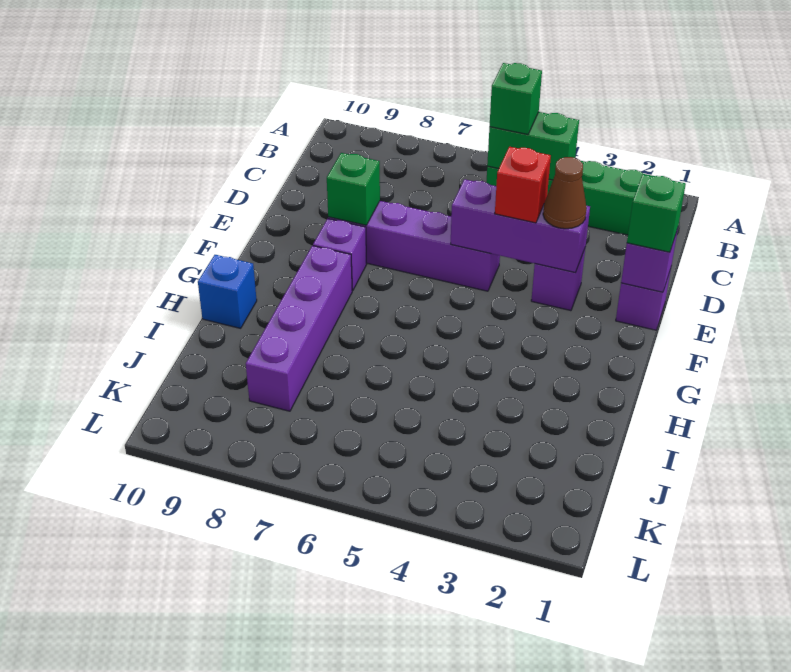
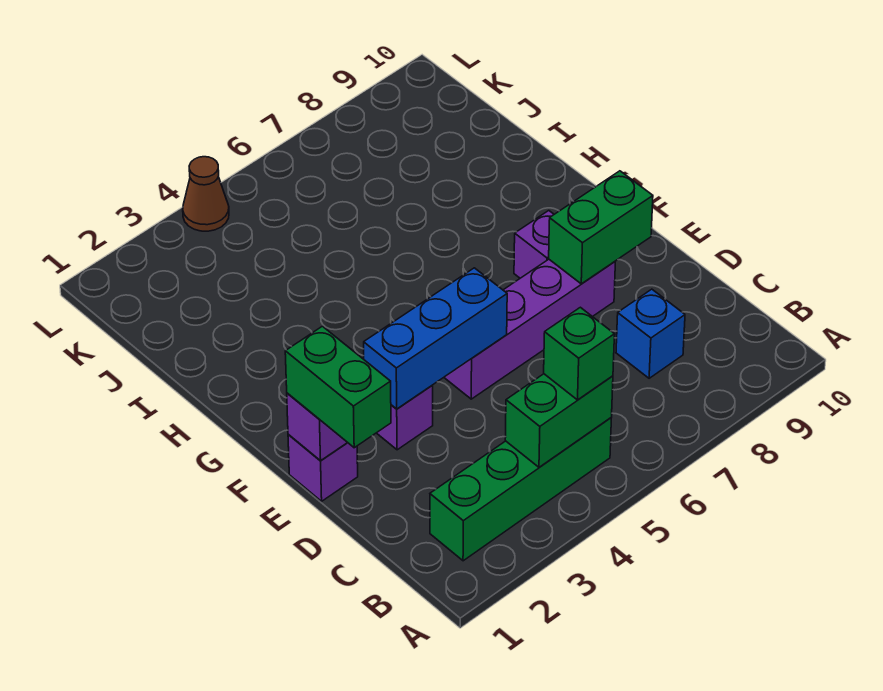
green 1x1 brick [627,175,686,252] -> green 1x2 brick [285,326,391,448]
purple 1x3 brick [451,179,590,273] -> blue 1x3 brick [364,268,507,409]
brown 1x1 cone [543,157,587,229] -> brown 1x1 cone moved to [183,157,229,231]
red 1x1 brick [495,147,551,223] -> none
green 1x1 brick [327,153,380,225] -> green 1x2 brick [549,171,653,284]
purple 1x4 brick [246,246,352,411] -> none
blue 1x1 brick [198,255,257,328] -> blue 1x1 brick moved to [616,289,685,378]

